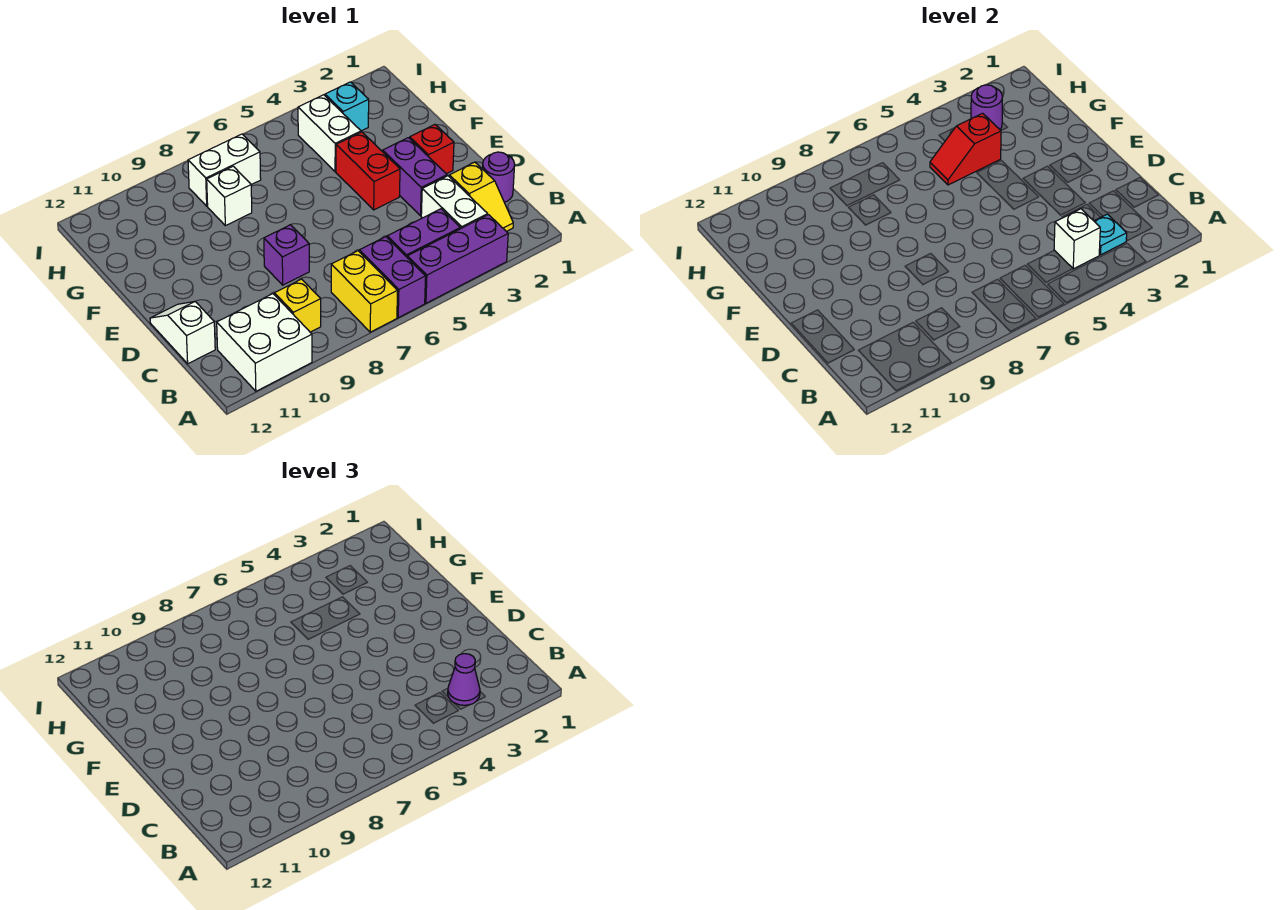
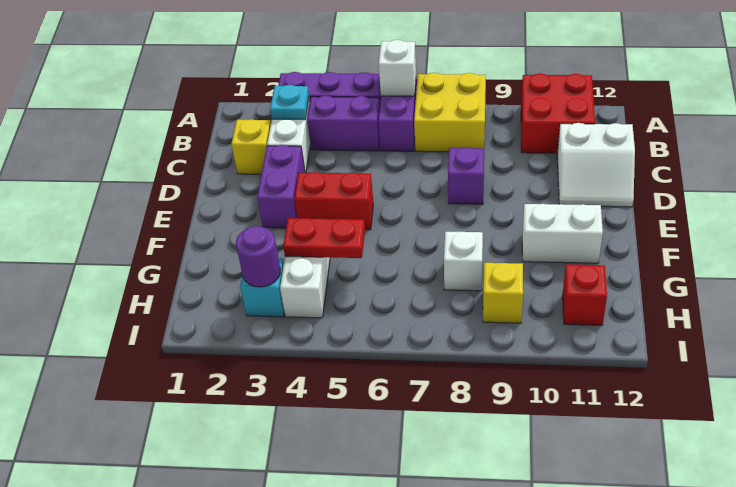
yellow 1x2 brick [331,251,398,332] -> yellow 2x2 brick [414,73,486,152]
white 2x2 brick [217,294,312,391] -> red 2x2 brick [521,73,595,153]
purple 1x1 cone [448,654,480,705] -> none
white 1x1 brick [1054,209,1100,269] -> white 1x1 brick moved to [379,40,416,96]
yellow 1x1 brick [274,279,321,332] -> yellow 1x1 brick moved to [483,263,523,323]
purple 1x1 round brick [482,152,515,202] -> none
white 1x2 slope [150,301,215,364] -> white 2x2 slope [557,123,635,207]
red 1x1 brick [410,125,454,174] -> red 1x1 brick moved to [563,264,607,325]
red 1x2 brick [336,132,400,210] -> red 1x2 brick turned to [294,172,373,230]
red 1x2 slope [930,113,1001,185] -> red 1x2 plate [283,218,365,258]
white 1x2 brick [188,134,261,206] -> white 1x2 brick moved to [522,204,603,263]

